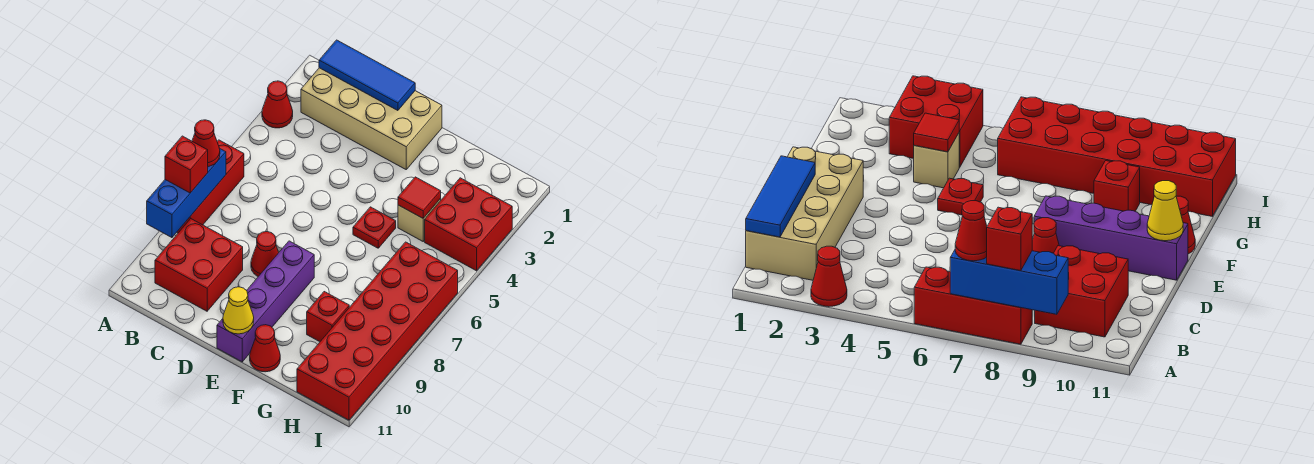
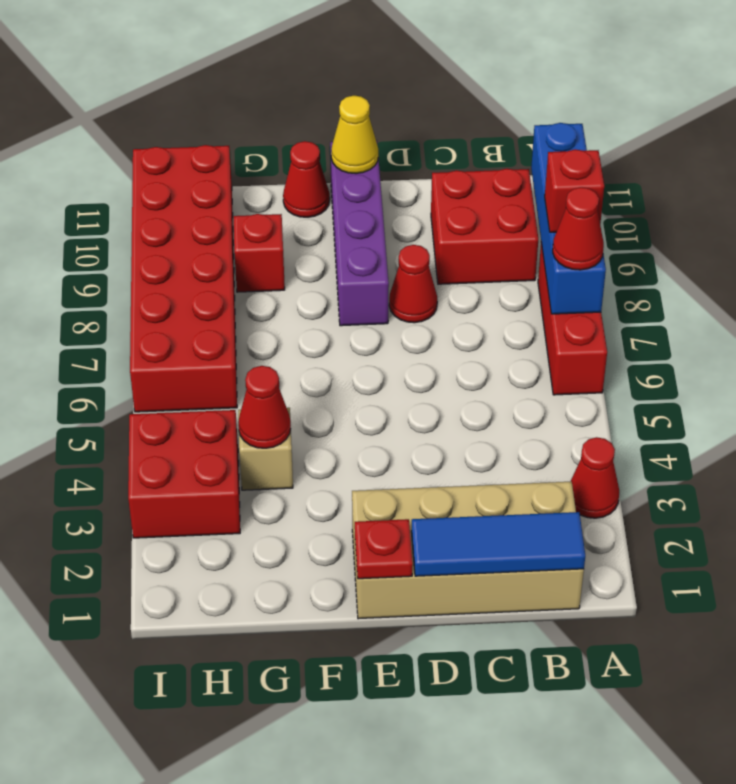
blue 1x3 brick [147,148,226,238] -> blue 1x4 brick [531,123,606,314]
red 1x1 plate [353,207,396,248] -> red 1x1 plate moved to [355,519,413,579]
red 1x1 tile [398,177,441,218] -> red 1x1 cone [238,366,291,448]

